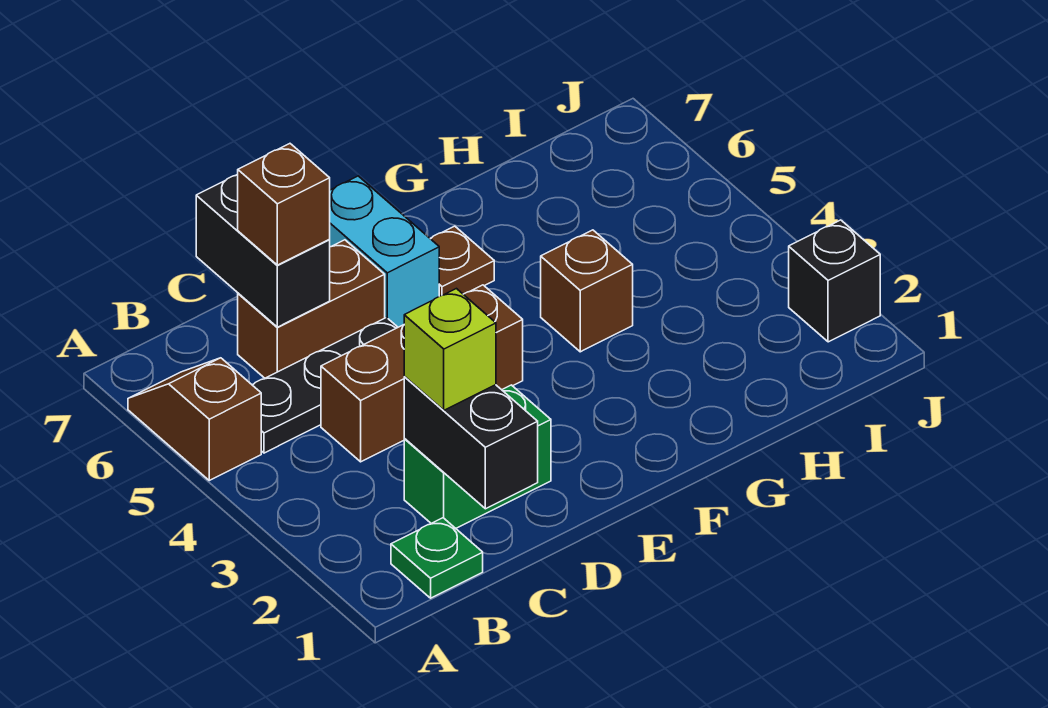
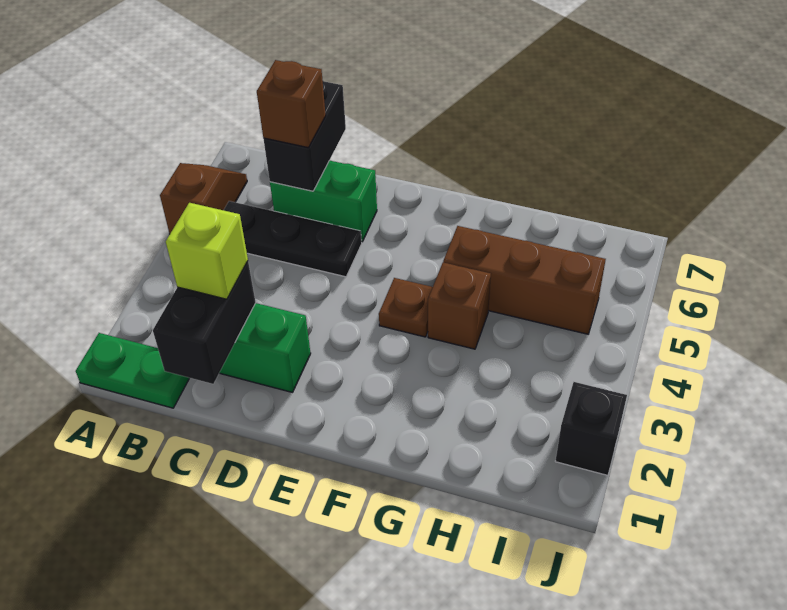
green 1x1 plate [391,518,483,598] -> green 1x2 plate [76,333,189,408]
brown 1x3 brick [321,285,523,462] -> brown 1x3 brick moved to [443,226,606,334]
brown 1x2 brick [238,240,385,378] -> green 1x2 brick [270,160,377,242]
cyan 1x2 brick [329,176,439,327] -> none
brown 1x1 plate [430,226,494,296] -> brown 1x1 plate moved to [379,278,433,337]

